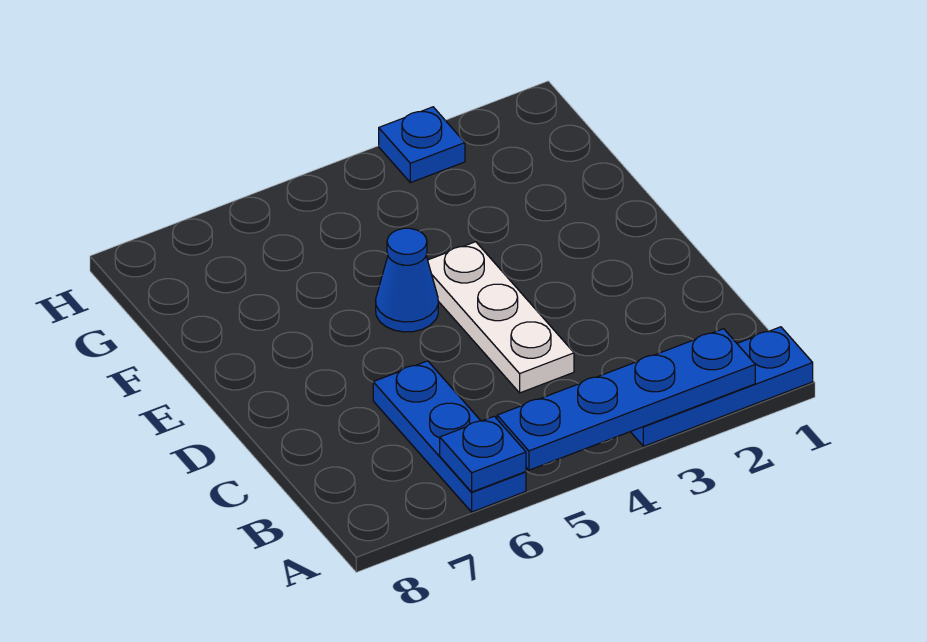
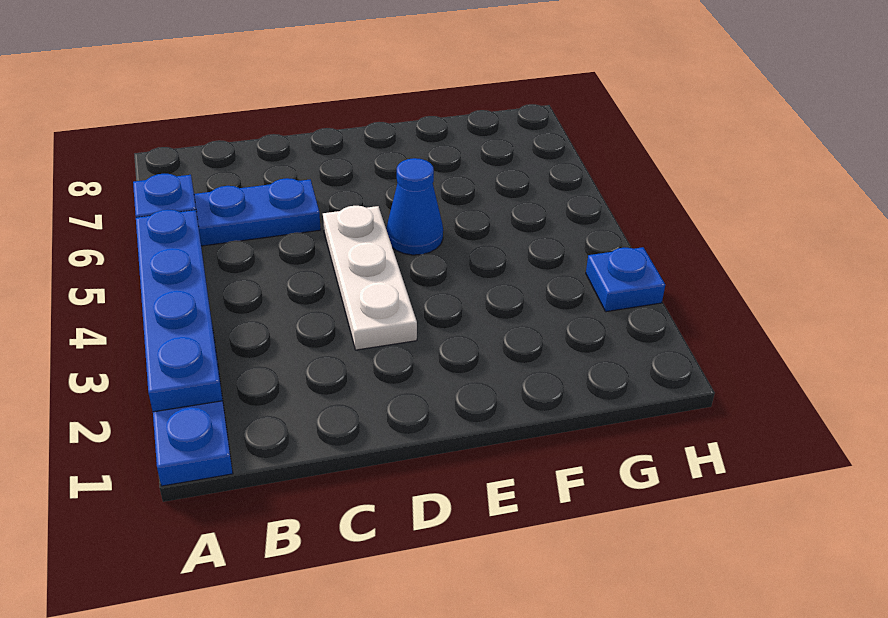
white 1x3 plate [428,242,574,393] -> white 1x3 plate turned to [323,206,417,350]

